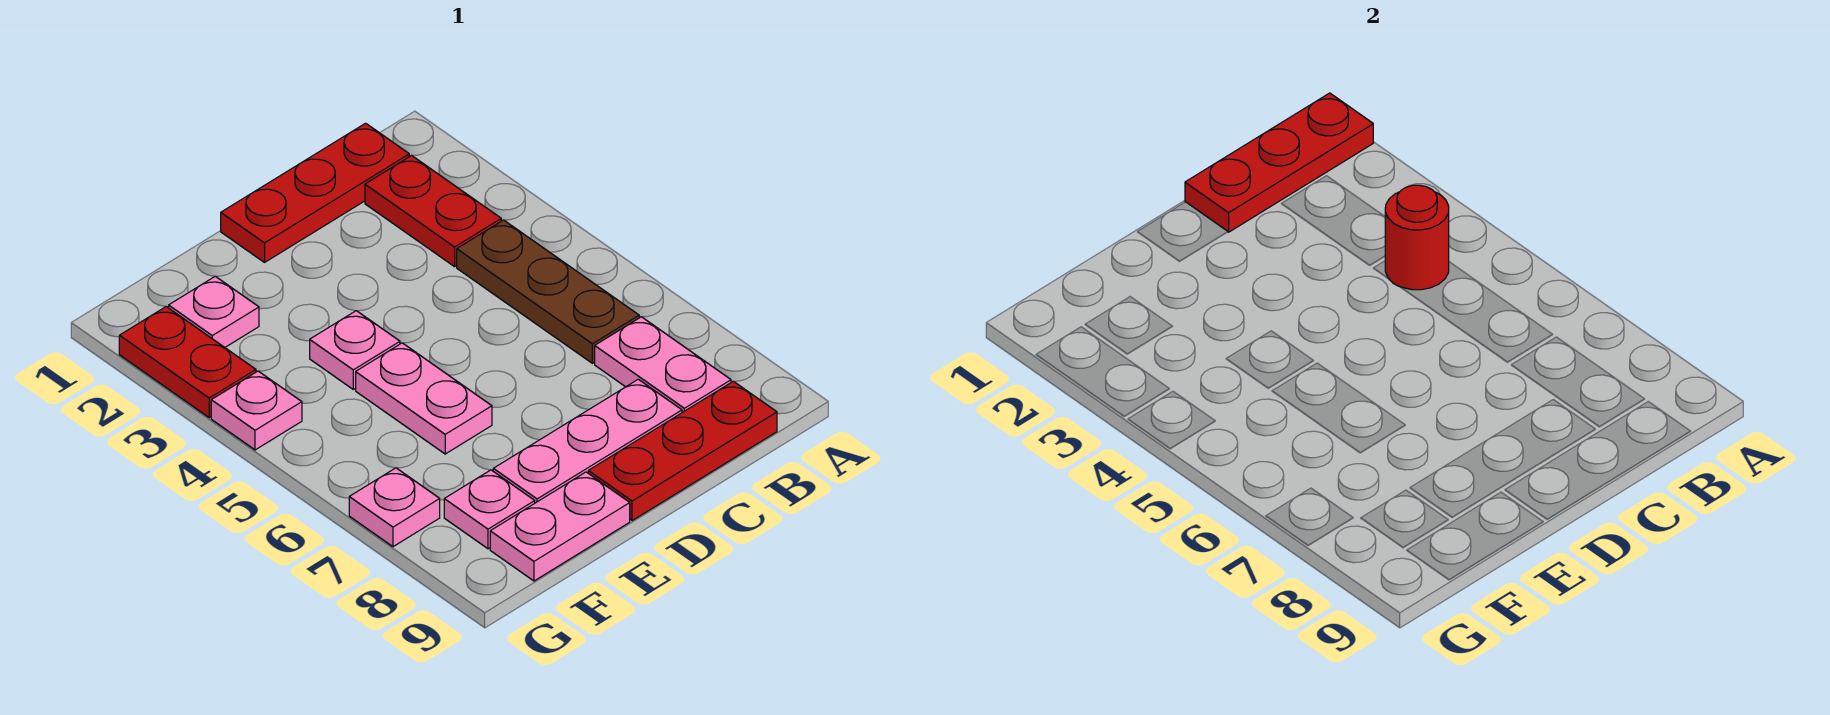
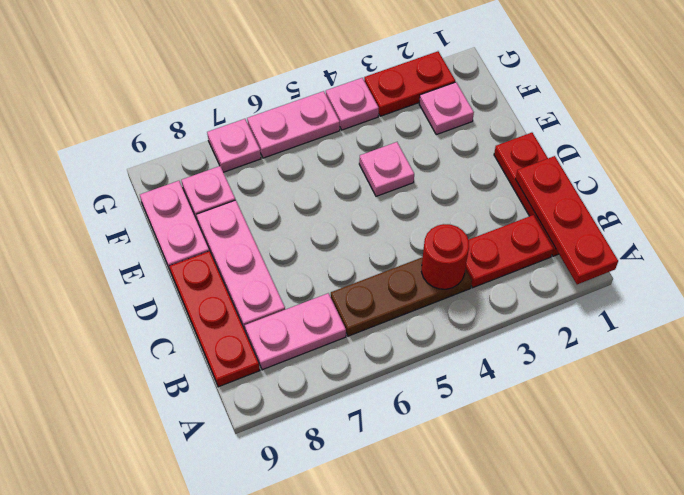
pink 1x2 plate [356,343,492,454] -> pink 1x2 plate moved to [247,91,340,158]

